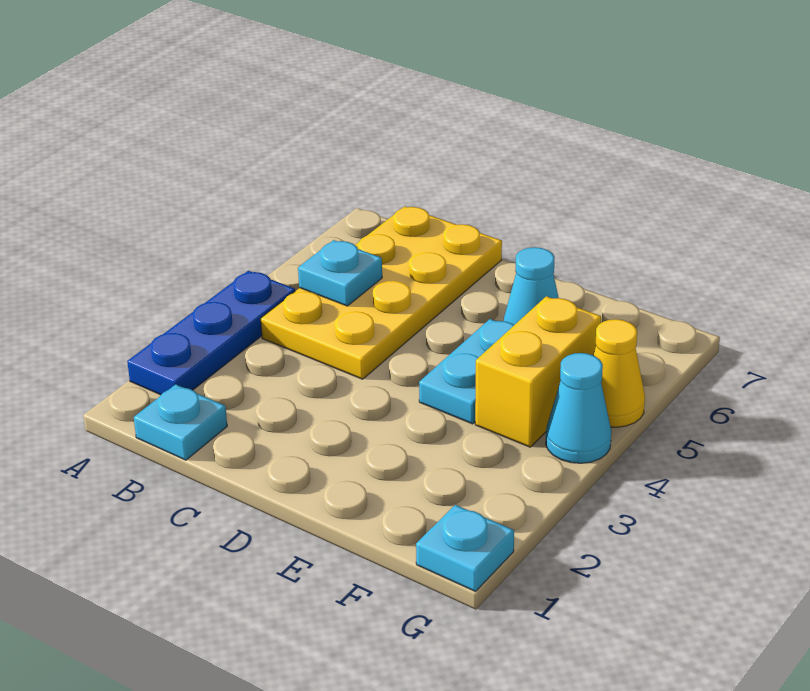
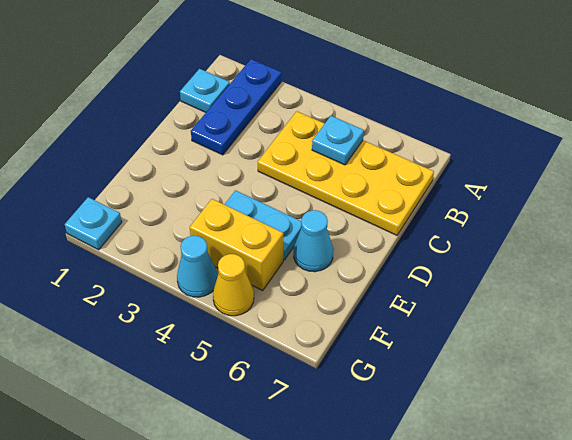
blue 1x3 plate [127,271,295,395] -> blue 1x3 plate turned to [191,59,281,155]

